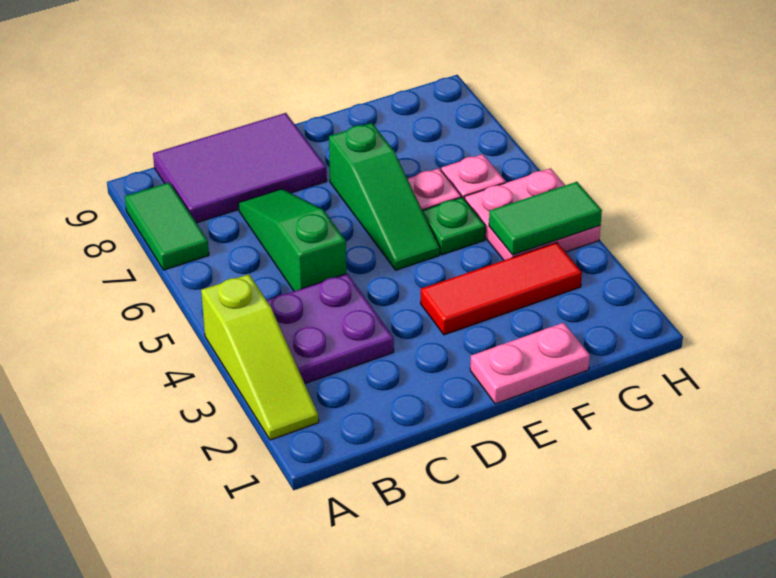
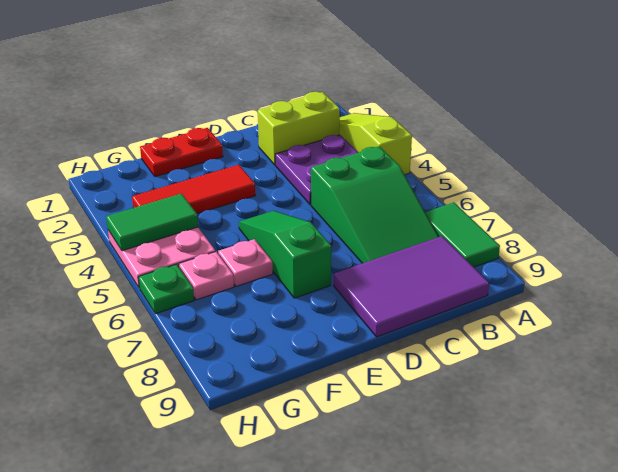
none -> lime 1x2 brick [258,92,340,165]
green 1x3 slope [238,189,346,291] -> green 2x3 slope [311,146,439,263]
pink 1x2 plate [470,323,590,404] -> red 1x2 plate [140,128,223,177]
green 1x1 plate [422,197,485,255] -> green 1x1 plate moved to [138,264,194,314]

